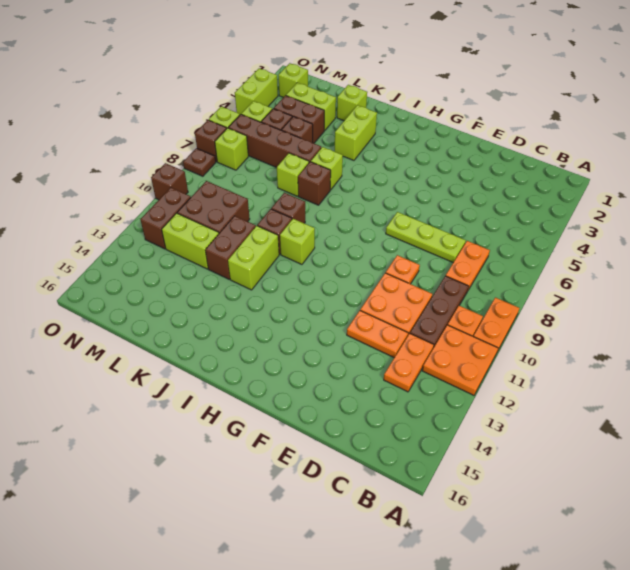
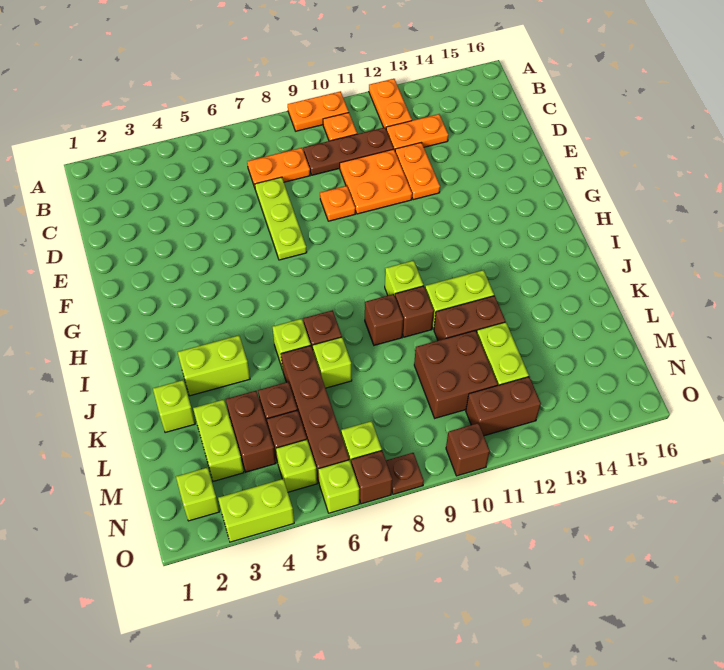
orange 2x2 plate [422,325,498,395] -> orange 1x2 plate [369,79,412,128]

